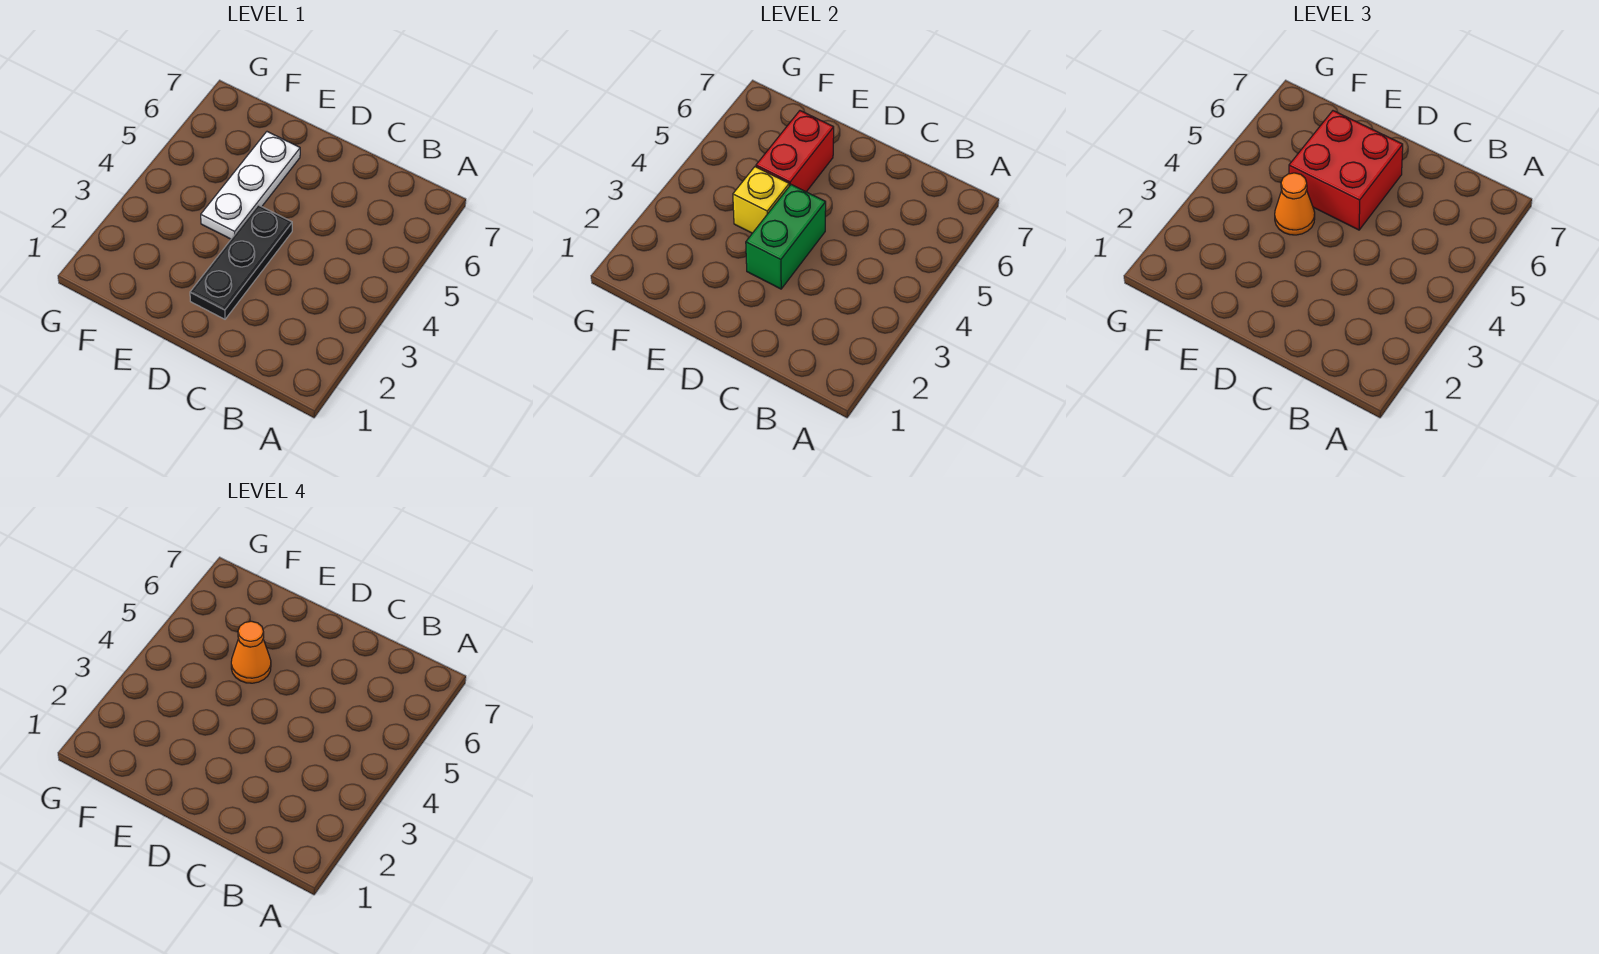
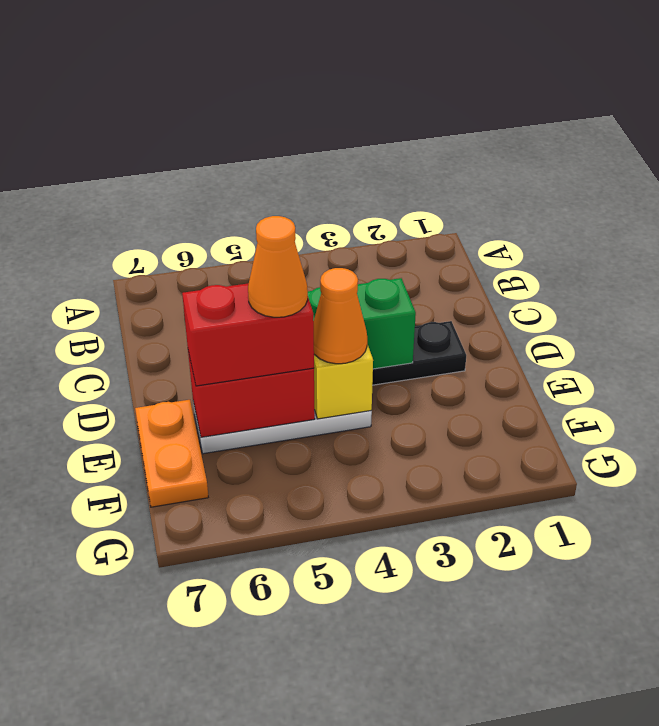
red 2x2 brick [1289,111,1403,230] -> red 1x2 brick [182,283,314,386]
none -> orange 1x2 plate [135,400,208,507]

